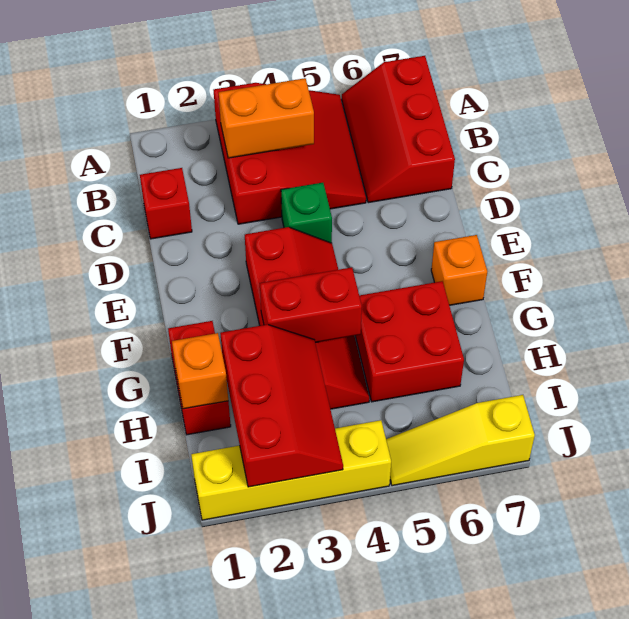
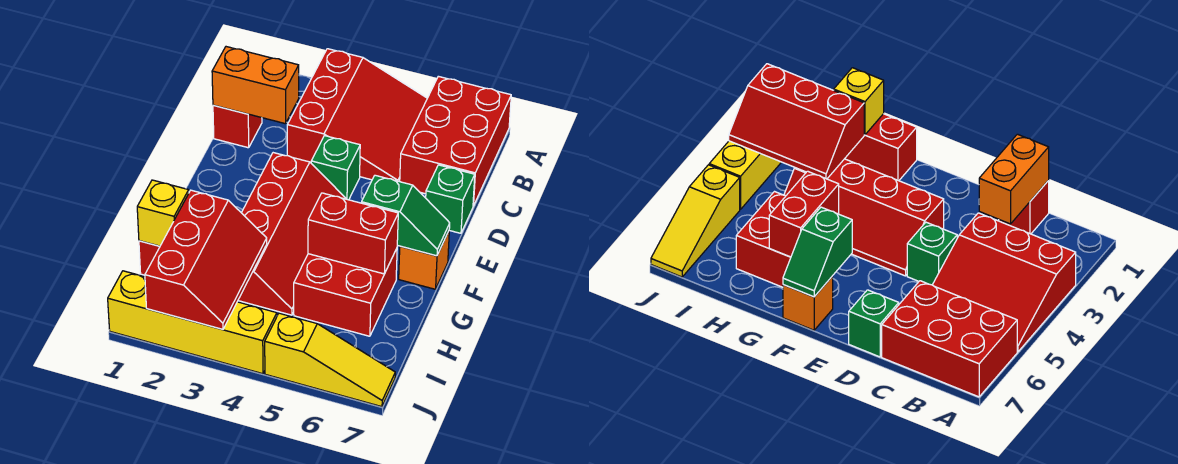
red 2x3 slope [342,56,455,203] -> red 2x3 brick [400,76,511,206]
orange 1x2 brick [219,78,314,158] -> orange 1x2 brick moved to [212,47,299,124]
none -> green 1x1 brick [426,165,475,233]
none -> green 1x2 slope [361,175,450,256]
red 1x2 brick [260,267,362,343] -> red 1x2 brick moved to [308,193,398,274]
orange 1x1 brick [172,333,228,409] -> yellow 1x1 brick [137,180,189,246]
yellow 1x3 slope [386,395,535,486] -> yellow 1x3 slope turned to [265,313,395,407]

